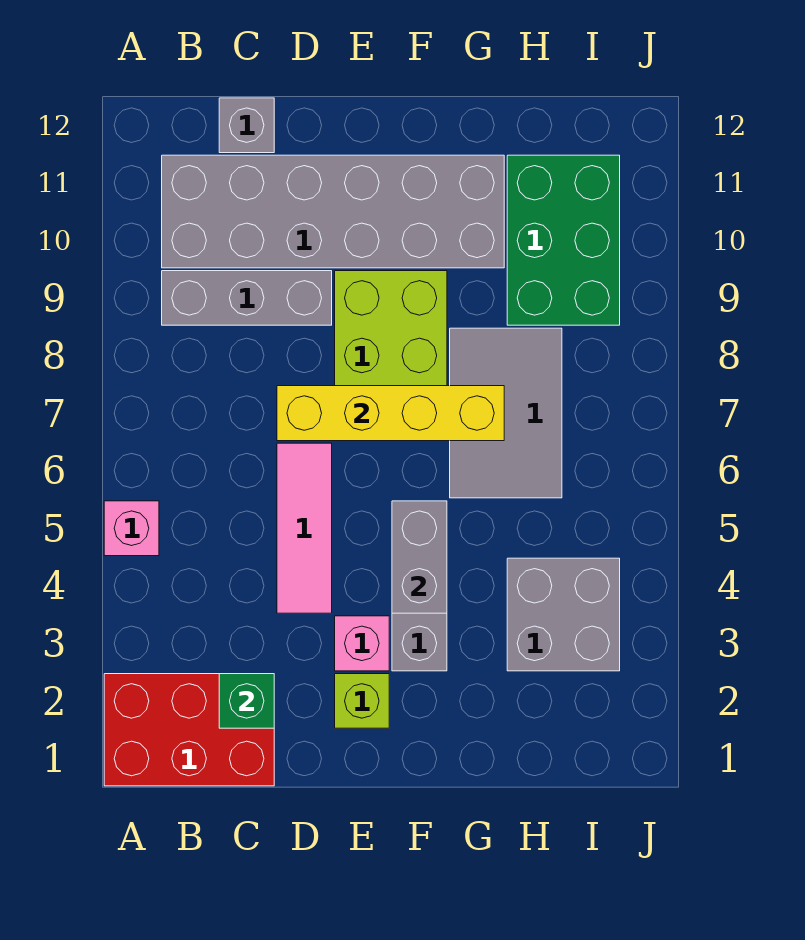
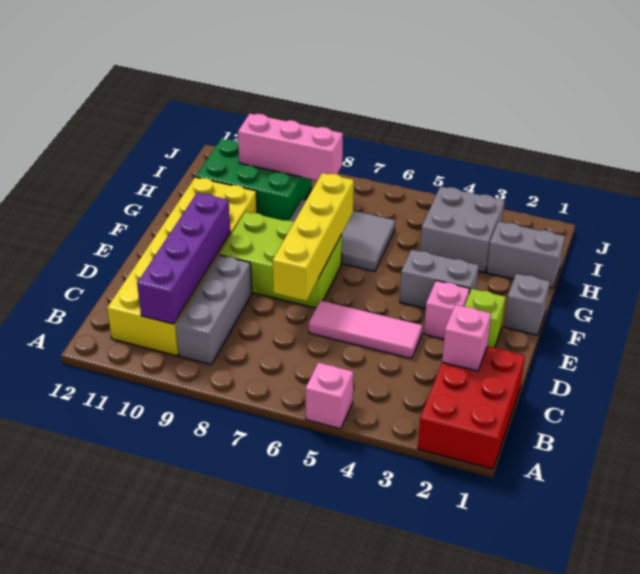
grey 2x6 brick [162,155,504,268] -> yellow 2x6 brick [107,177,257,356]
none -> purple 1x4 brick [137,193,230,324]
green 1x1 brick [219,674,274,728] -> pink 1x1 brick [442,305,491,371]
grey 1x1 brick [219,98,274,153] -> grey 1x1 brick moved to [504,274,550,335]
grey 1x2 brick [392,501,447,613] -> grey 1x2 brick moved to [487,222,565,288]
none -> pink 1x3 brick [238,114,343,180]

